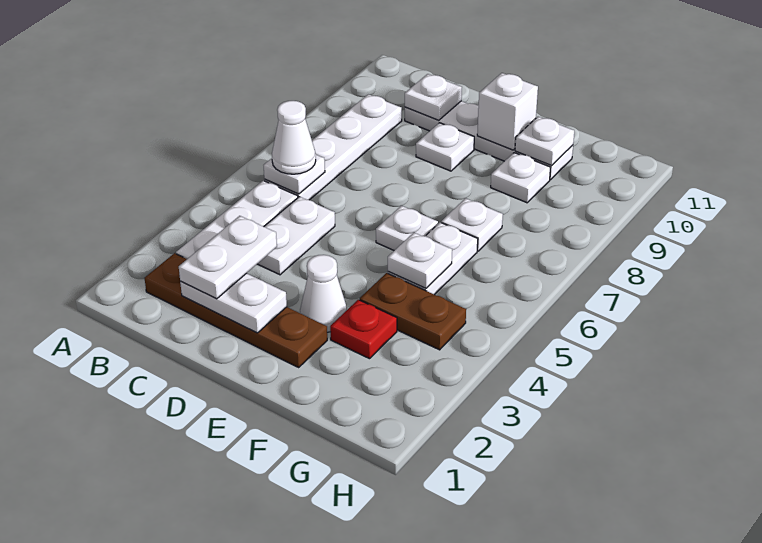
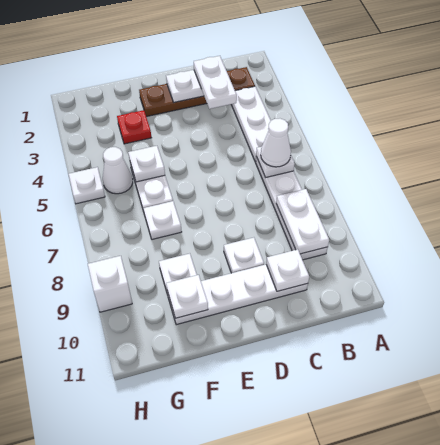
white 1x2 plate [258,197,335,275] -> white 1x2 plate moved to [276,189,329,254]
white 1x1 cone [300,255,347,332] -> white 1x1 cone moved to [103,147,133,194]
white 1x1 plate [376,206,438,250] -> white 1x1 plate moved to [69,167,105,204]
white 1x1 brick [477,73,538,150] -> white 1x1 brick moved to [88,256,132,312]
brown 1x2 plate [360,273,466,350] -> none

